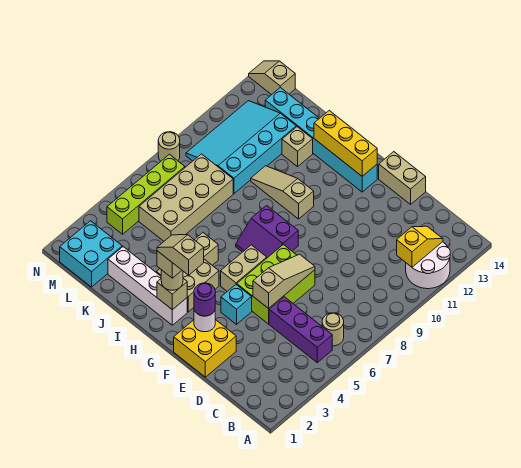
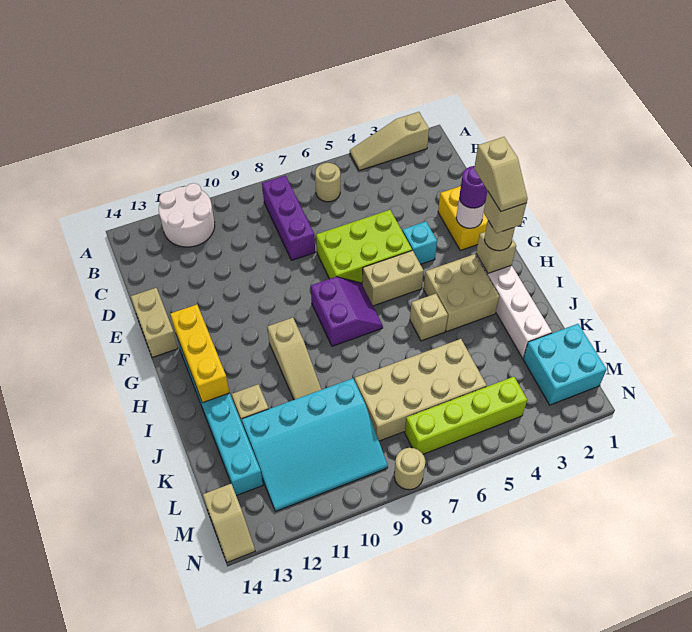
purple 1x3 brick [269,297,332,363] -> purple 1x3 brick moved to [262,176,315,260]
yellow 1x2 slope [397,226,443,267] -> none
tan 1x3 slope [253,254,315,309] -> tan 1x3 slope moved to [350,112,429,171]

